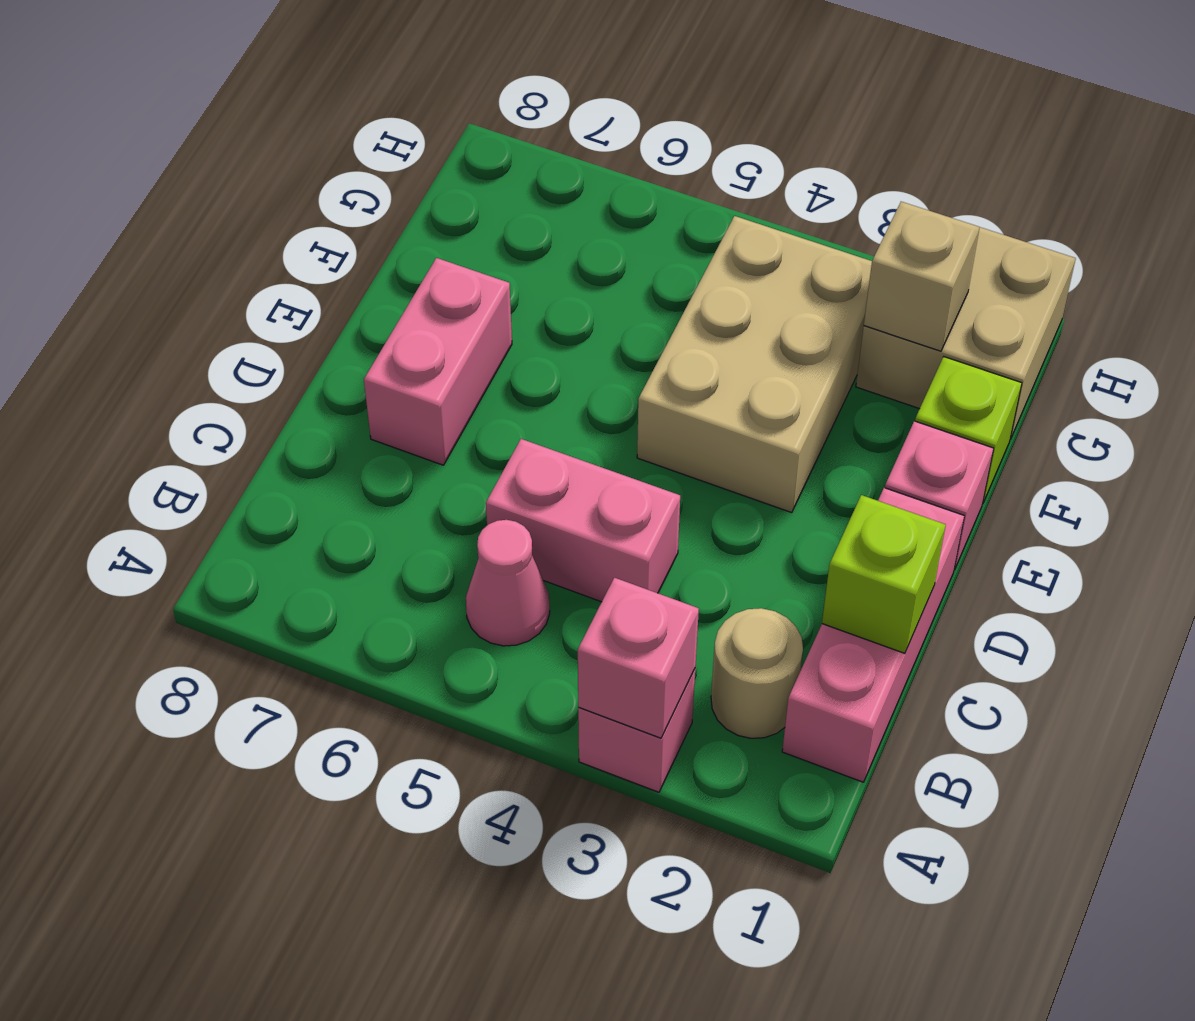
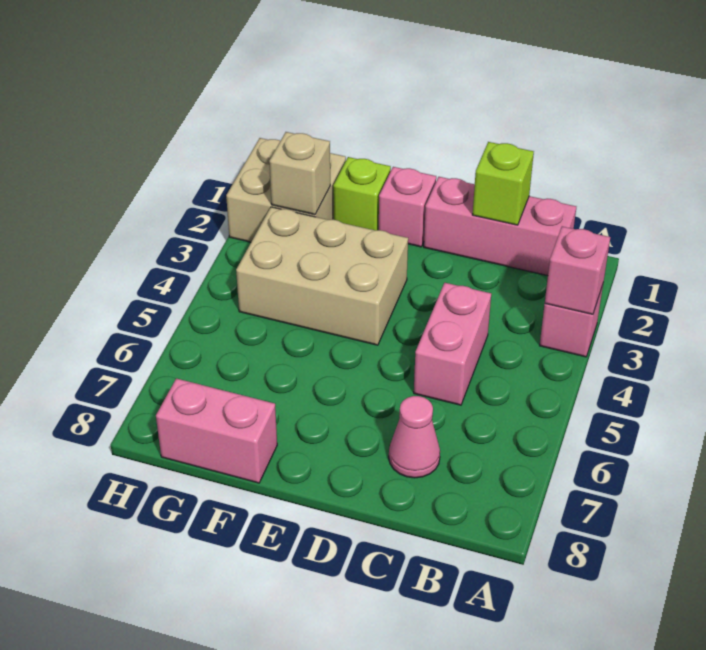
tan 1x1 round brick [711,608,803,738] -> none
pink 1x1 cone [466,520,550,646] -> pink 1x1 cone moved to [389,396,440,478]
pink 1x2 brick [364,258,512,465] -> pink 1x2 brick moved to [156,378,277,483]

